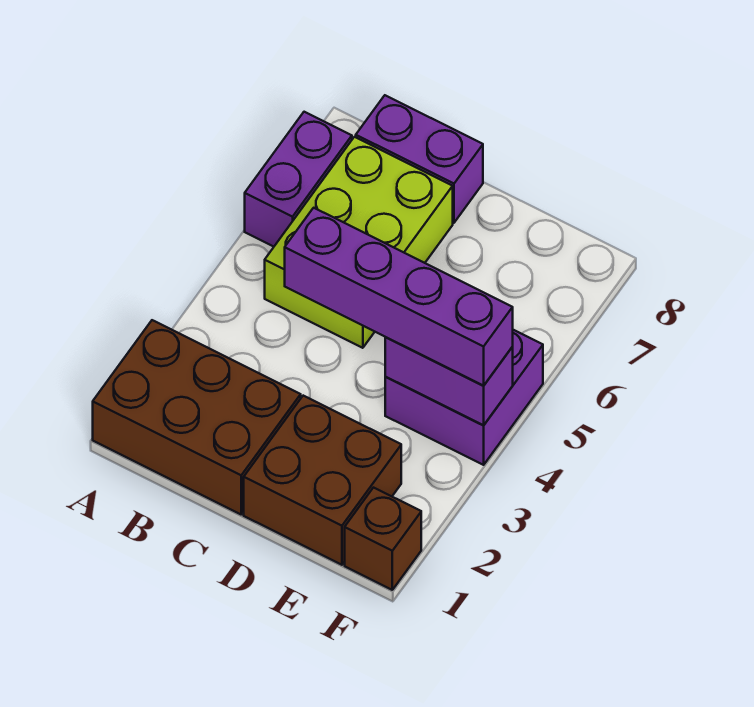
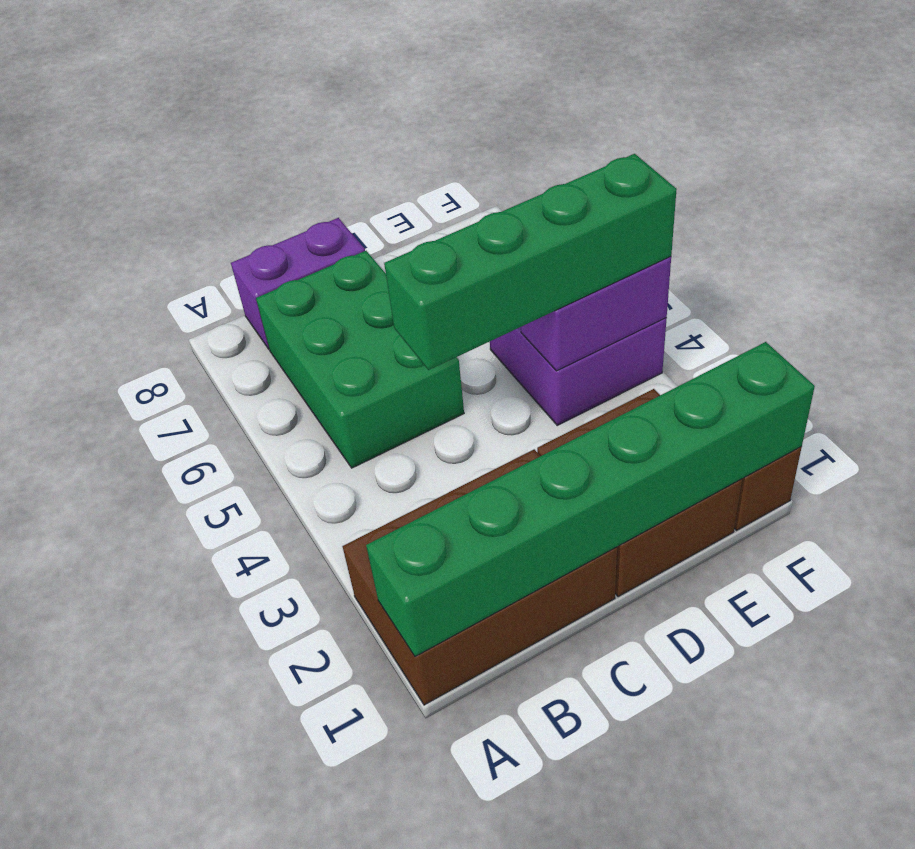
none -> green 1x6 brick [366,342,815,656]
purple 1x2 brick [245,112,352,247] -> none
lime 2x3 brick [265,137,453,348] -> green 2x3 brick [256,251,464,468]
purple 1x4 brick [285,208,513,386] -> green 1x4 brick [384,154,677,370]

